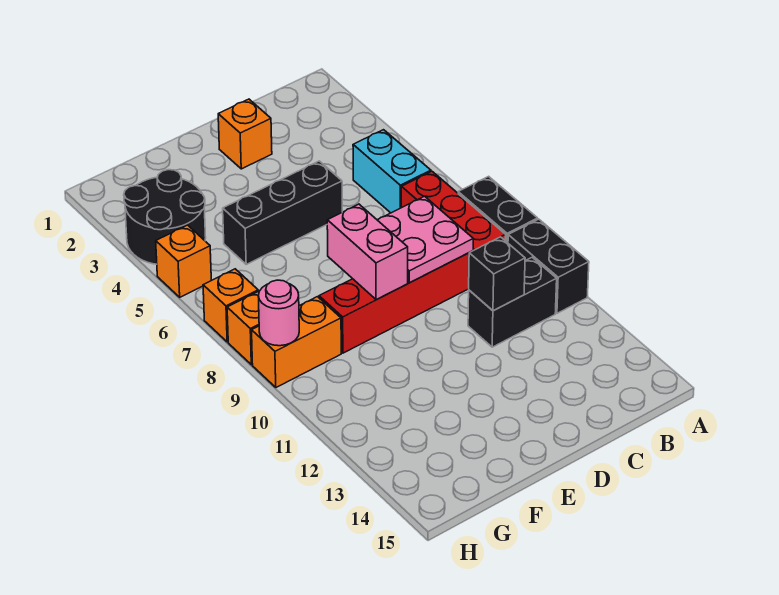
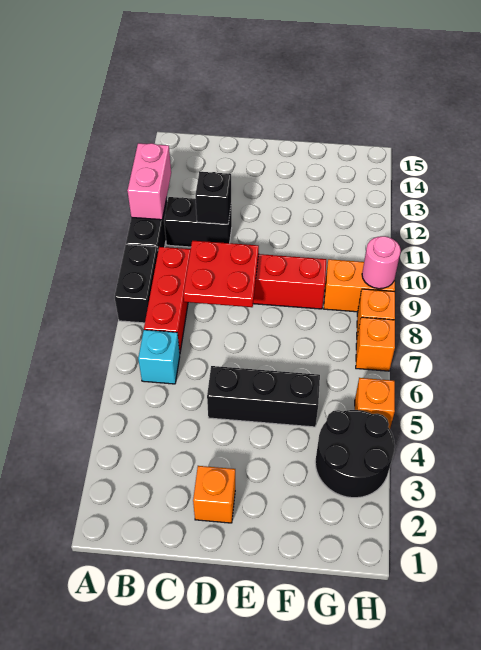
cyan 1x2 brick [353,130,431,213] -> cyan 1x1 brick [138,330,180,384]
pink 2x2 plate [378,196,473,283] -> red 2x2 plate [183,241,259,307]
pink 1x2 brick [327,204,408,300] -> pink 1x2 brick moved to [127,143,171,220]

